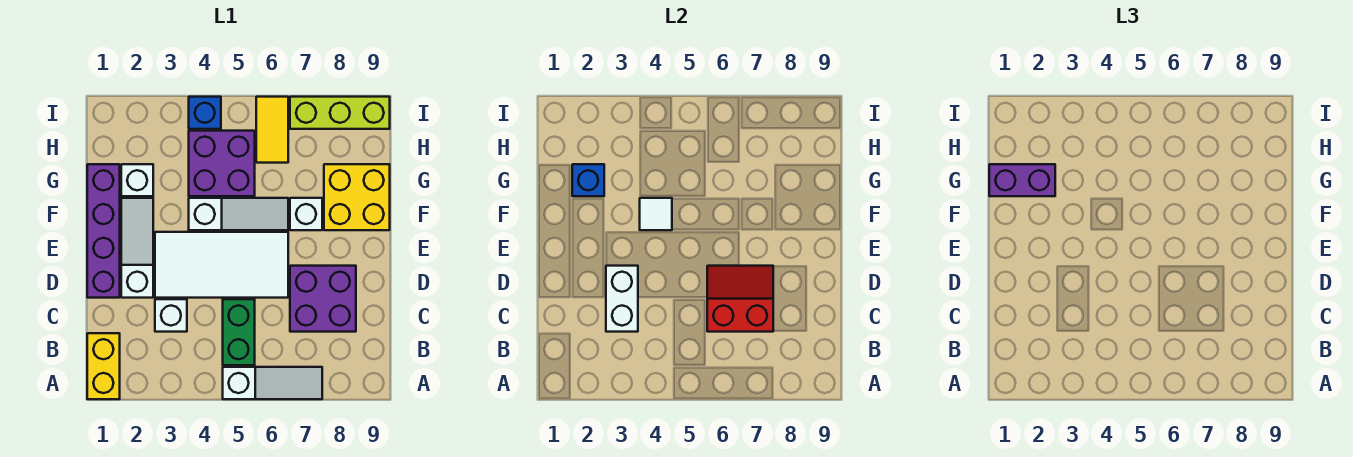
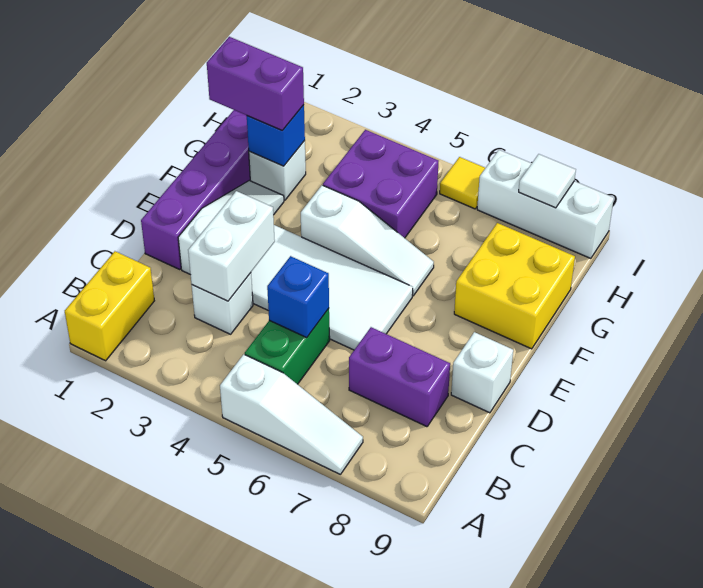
red 2x2 slope [707,266,773,332] -> none
purple 2x2 brick [290,266,356,332] -> purple 1x2 brick [349,327,450,427]
white 1x1 tile [640,198,672,230] -> white 1x1 tile moved to [519,154,576,208]
white 1x1 brick [290,198,322,230] -> white 1x1 brick moved to [451,332,513,413]
yellow 1x2 tile [256,97,288,163] -> yellow 1x1 tile [440,157,485,209]
blue 1x1 brick [189,97,221,129] -> blue 1x1 brick moved to [267,256,329,337]
lime 1x3 brick [290,97,390,129] -> white 1x3 brick [477,150,614,258]

